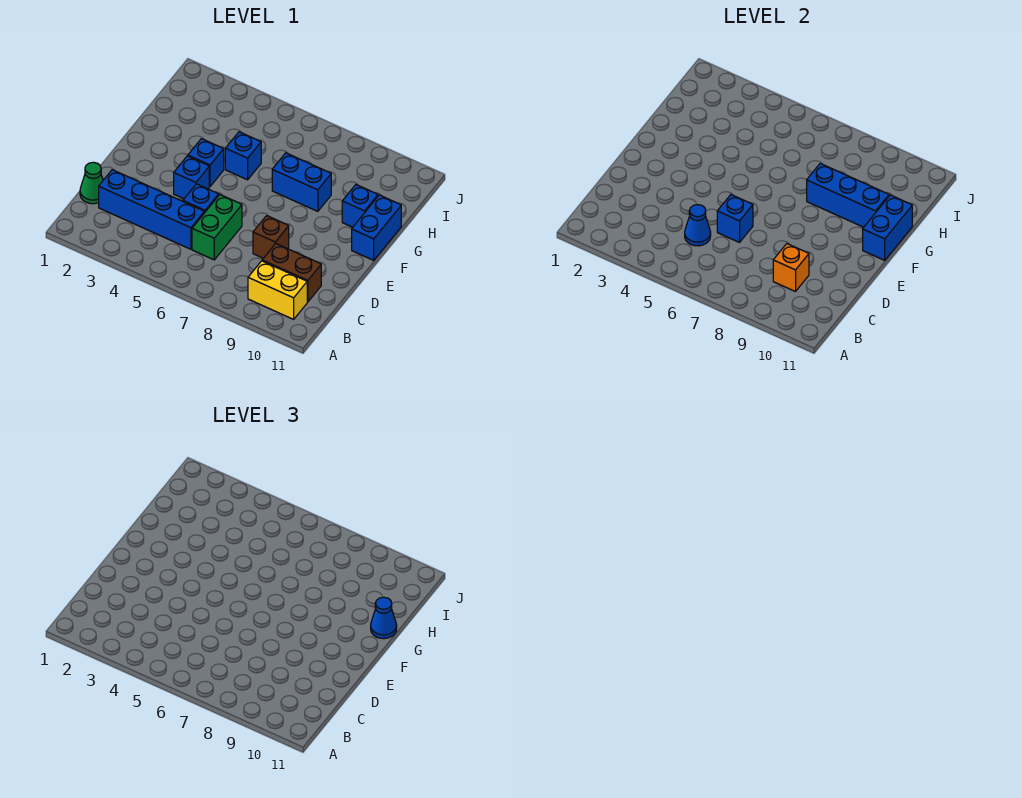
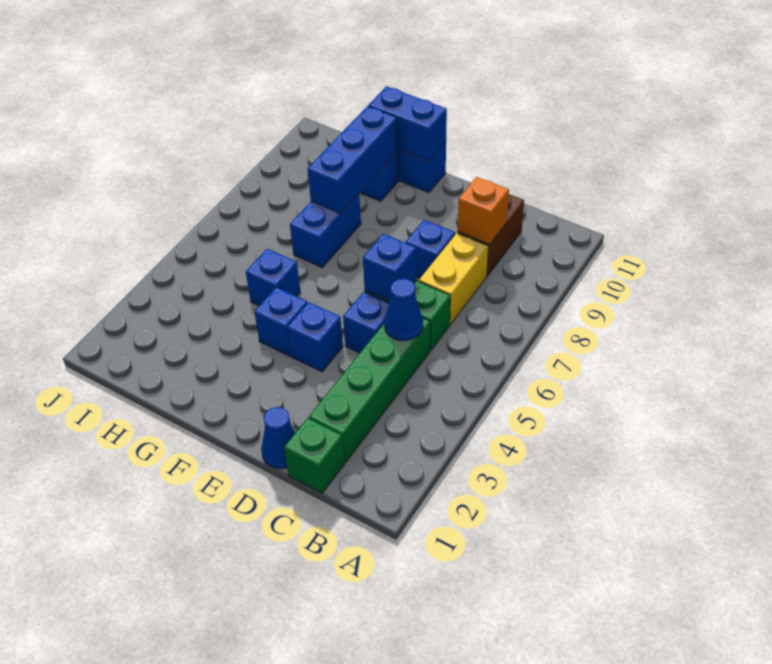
yellow 1x2 brick [248,261,307,319] -> yellow 1x2 brick moved to [419,233,489,325]
green 1x1 cone [80,162,103,204] -> green 1x1 brick [284,418,344,493]
blue 1x4 brick [99,170,204,249] -> green 1x4 brick [309,318,430,463]
brown 1x1 brick [253,216,289,258] -> blue 1x1 brick [406,220,455,278]
blue 1x1 cone [371,597,397,639] -> blue 1x1 cone moved to [261,407,296,469]

